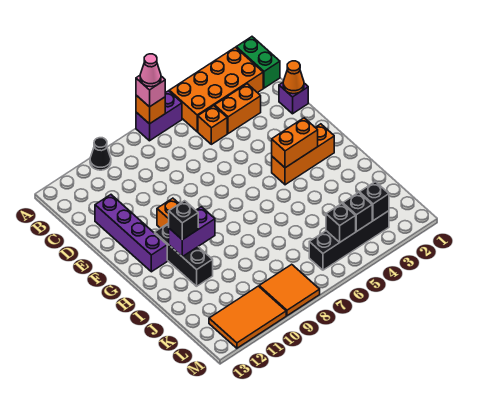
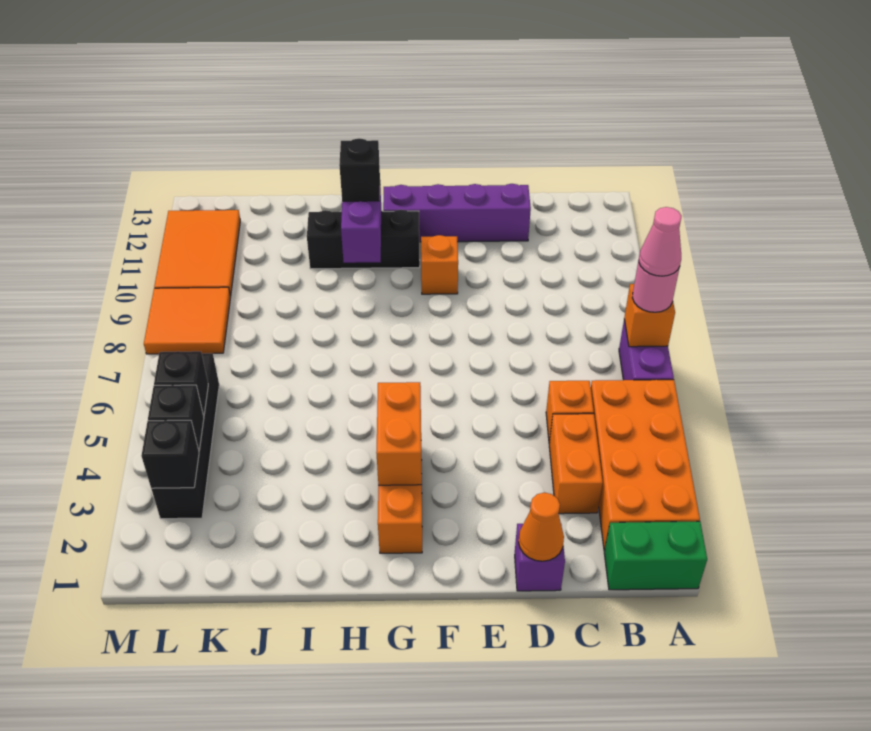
pink 1x1 brick [136,76,165,107] -> pink 1x1 round brick [632,260,680,312]
black 1x1 cone [90,138,111,170] -> none

